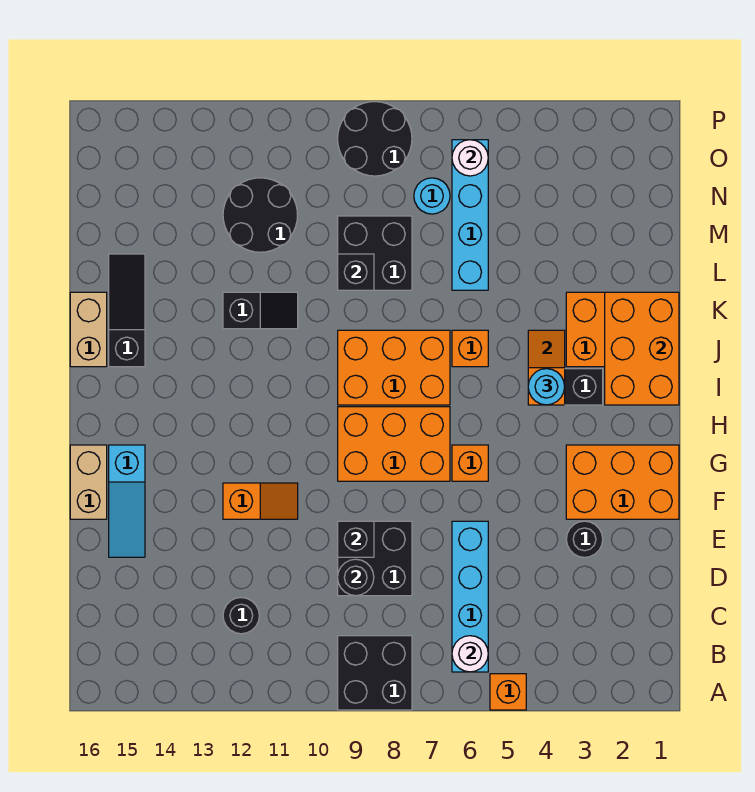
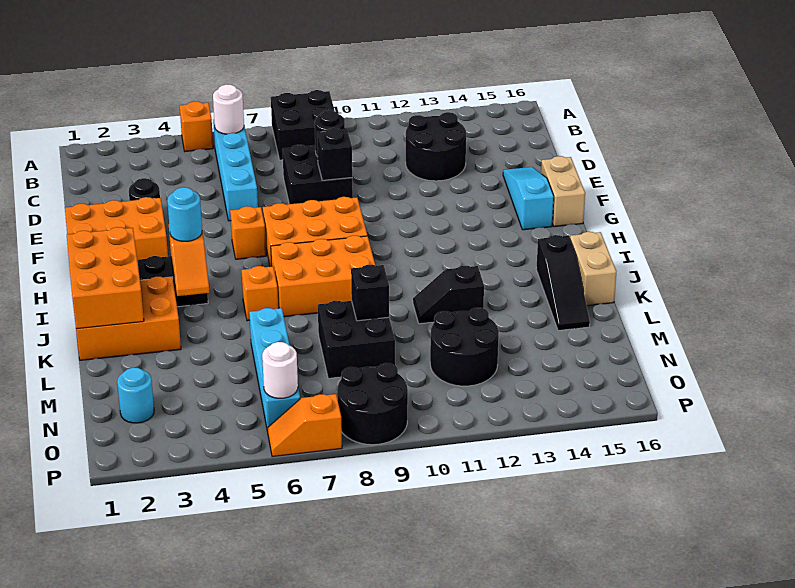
black 1x1 round brick [223,598,259,634] -> black 2x2 round brick [406,112,466,181]
orange 1x2 slope [223,483,298,519] -> orange 1x2 slope moved to [268,394,342,457]
cyan 1x1 round brick [414,178,450,214] -> cyan 1x1 round brick moved to [117,368,154,423]

